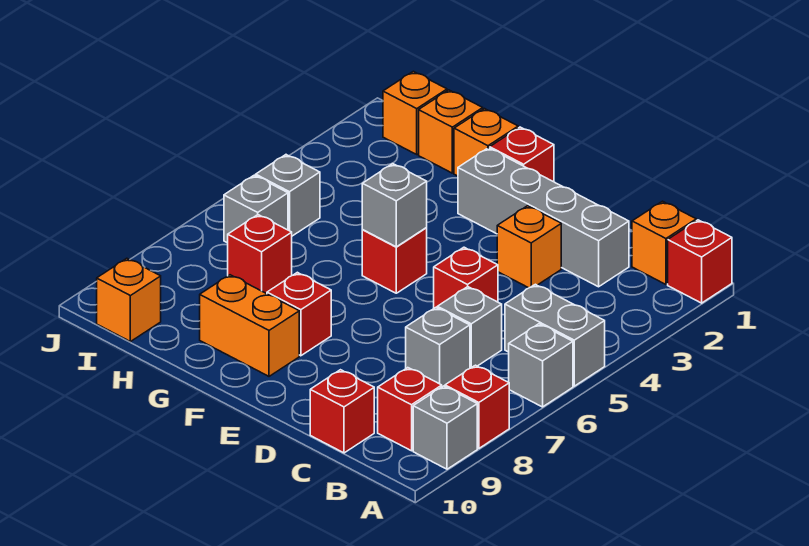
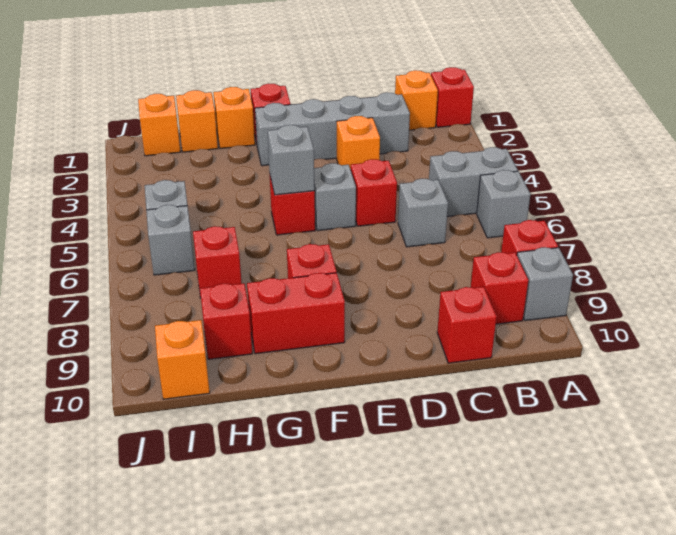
grey 1x1 brick [406,308,470,387] -> grey 1x1 brick moved to [314,163,356,231]
orange 1x2 brick [200,275,299,376] -> red 1x2 brick [247,273,345,354]
none -> red 1x1 brick [200,283,252,359]

